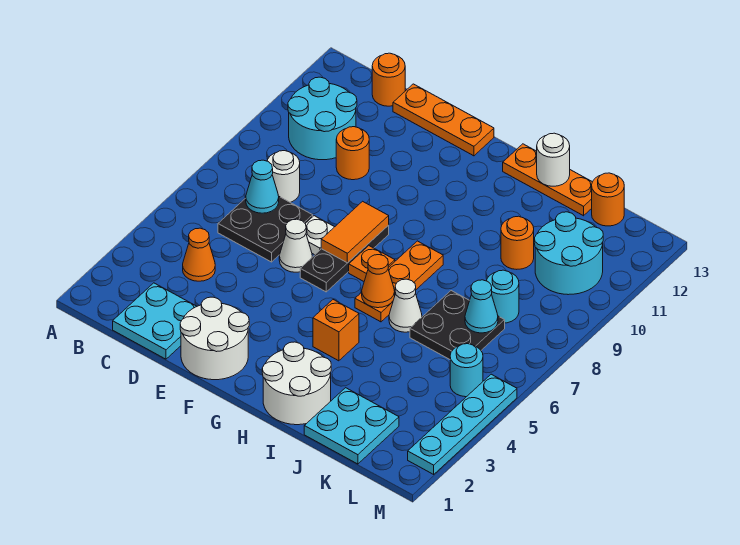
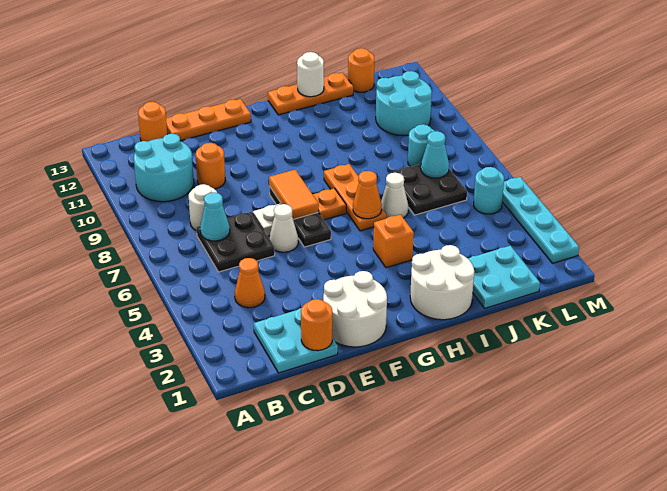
orange 1x1 round brick [501,216,534,269] -> orange 1x1 round brick moved to [301,299,332,351]

